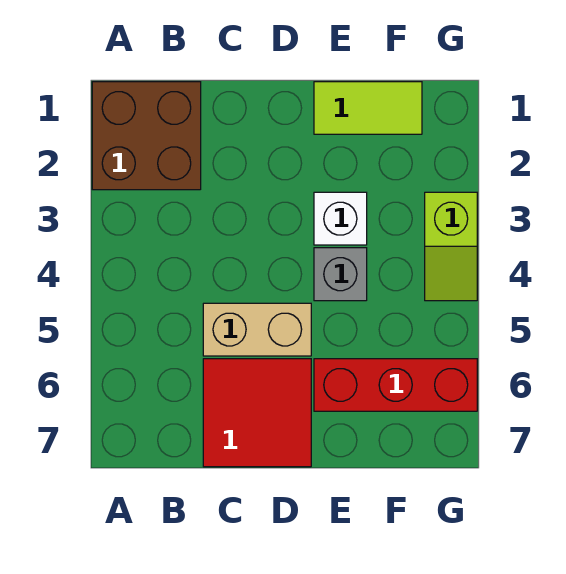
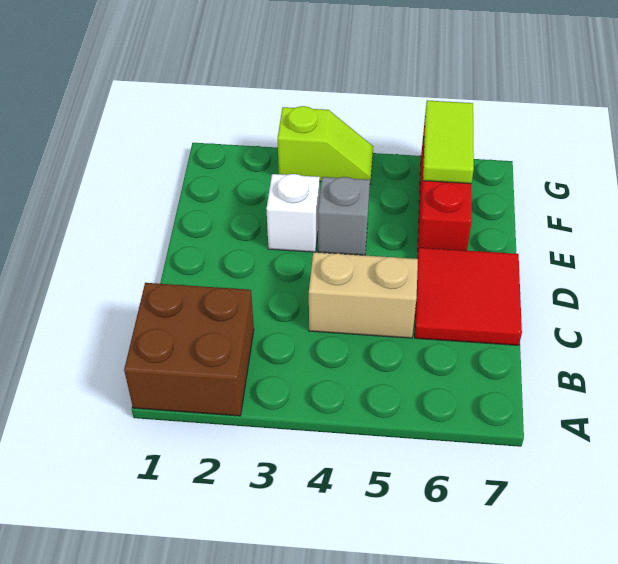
tan 1x2 brick [203,303,311,356] -> tan 1x2 brick turned to [309,252,418,338]
lime 1x2 tile [314,82,422,134] -> lime 1x2 tile moved to [423,101,474,184]

